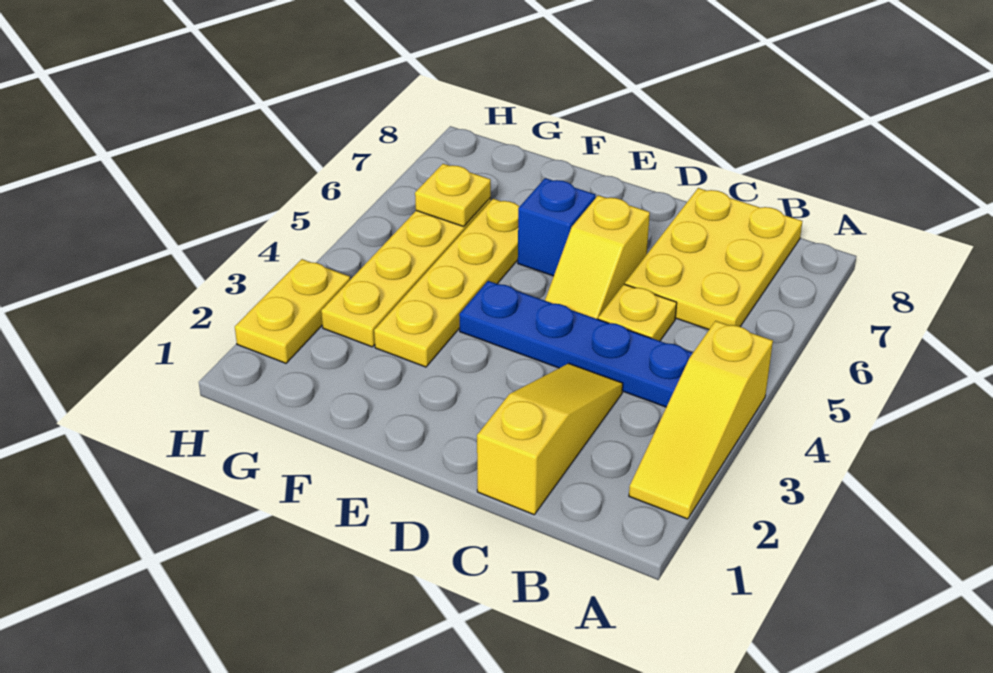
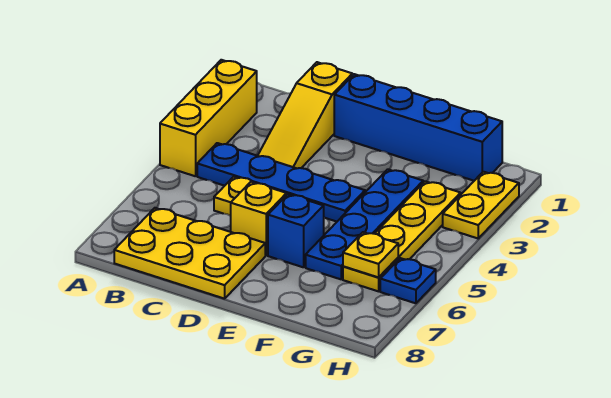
yellow 1x3 slope [629,321,773,519] -> yellow 1x3 brick [160,60,257,176]
yellow 2x3 plate [625,188,802,330] -> yellow 2x3 plate turned to [114,208,265,299]
none -> blue 1x4 brick [334,74,502,181]
yellow 1x4 plate [374,199,520,367] -> blue 1x4 plate [306,169,423,279]
none -> blue 1x1 plate [380,258,436,303]

